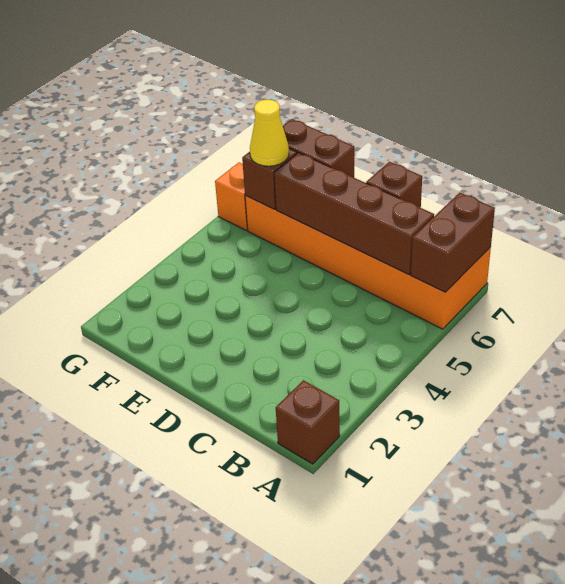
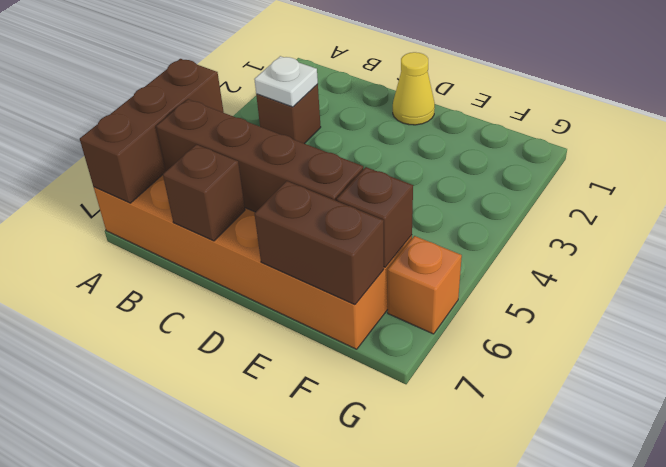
brown 1x1 brick [276,380,340,464] -> brown 1x1 brick moved to [256,84,321,144]
brown 1x2 brick [411,193,495,292] -> brown 1x3 brick [80,59,224,203]
none -> white 1x1 plate [254,56,318,107]
yellow 1x1 cone [250,100,289,166] -> yellow 1x1 cone moved to [393,52,435,125]

